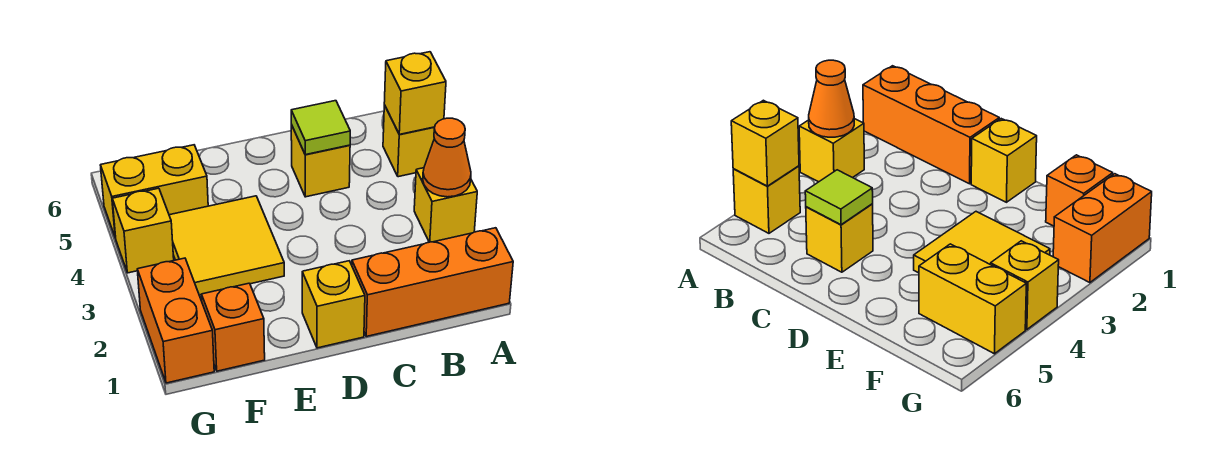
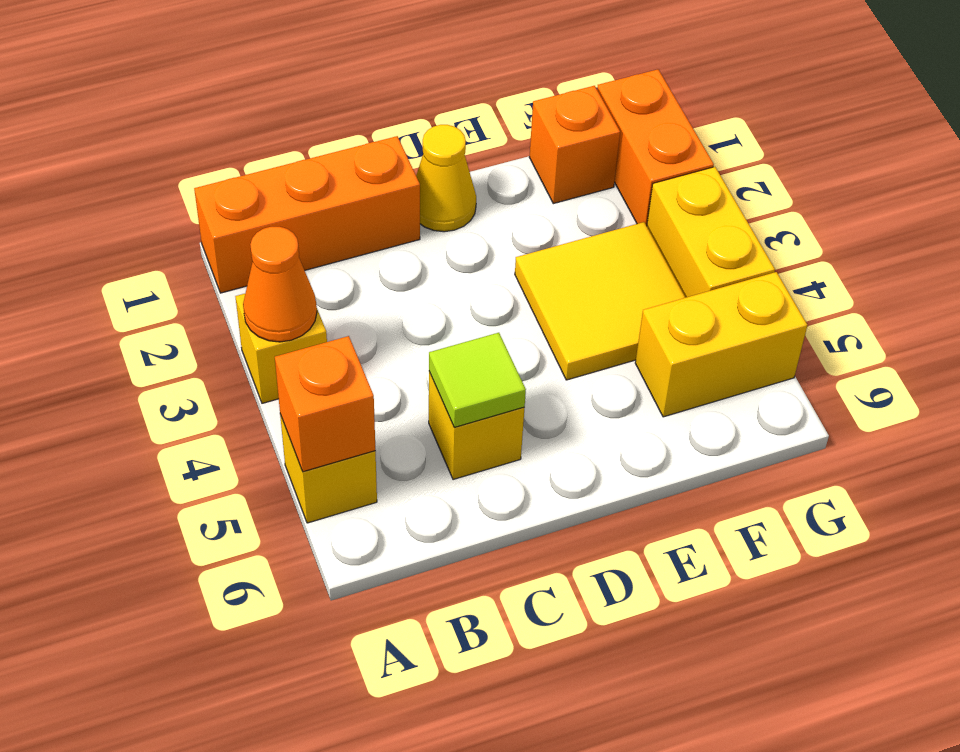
yellow 1x1 brick [384,52,446,134] -> orange 1x1 brick [275,336,375,472]
yellow 1x1 brick [302,261,365,348] -> yellow 1x1 cone [416,125,476,232]
yellow 1x1 brick [112,188,174,273] -> yellow 1x2 brick [647,167,775,297]

